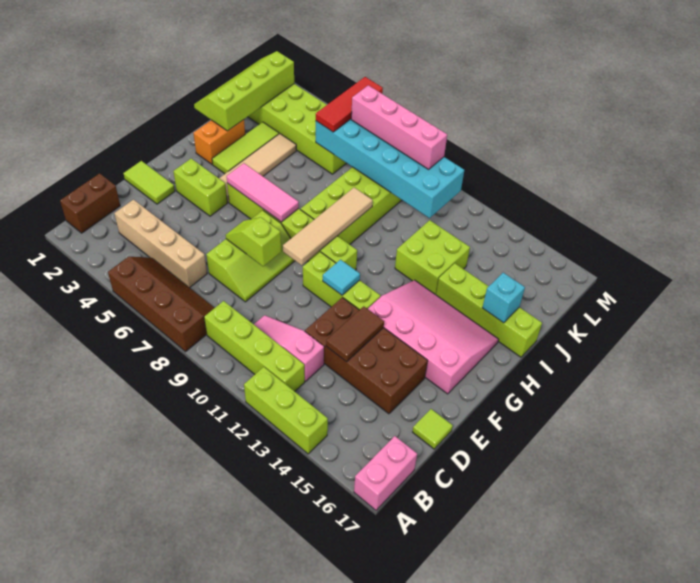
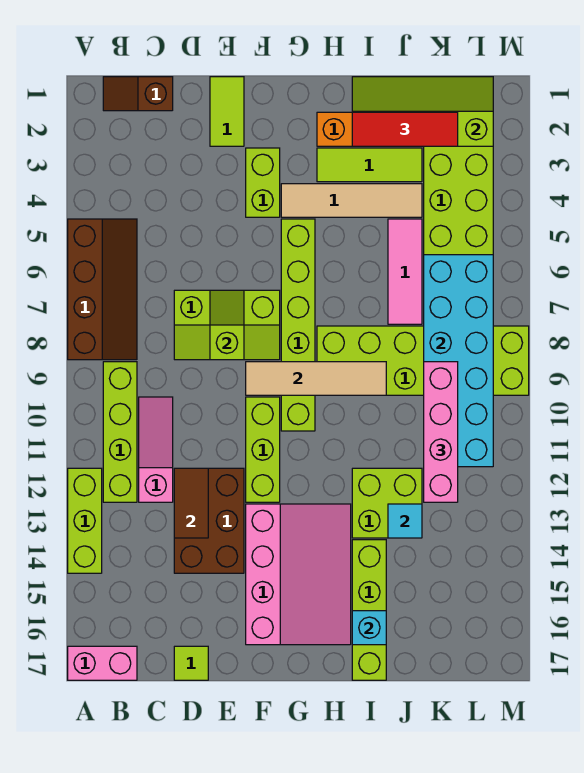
brown 1x2 brick [60,173,120,233] -> brown 1x2 slope [103,77,173,111]
tan 1x4 brick [115,200,207,288] -> none
brown 2x4 brick [305,297,428,414] -> brown 2x3 brick [174,468,244,573]
brown 1x2 tile [326,306,384,362] -> brown 1x2 tile turned to [174,468,208,538]
cyan 1x1 tile [323,260,360,295] -> cyan 1x1 tile moved to [388,504,422,538]
pink 1x3 tile [226,163,299,222] -> pink 1x3 tile moved to [388,219,422,324]
red 1x3 tile [316,77,383,132] -> red 1x3 tile moved to [352,112,458,146]
pink 1x4 brick [351,85,447,169] -> pink 1x4 brick moved to [424,362,458,502]

